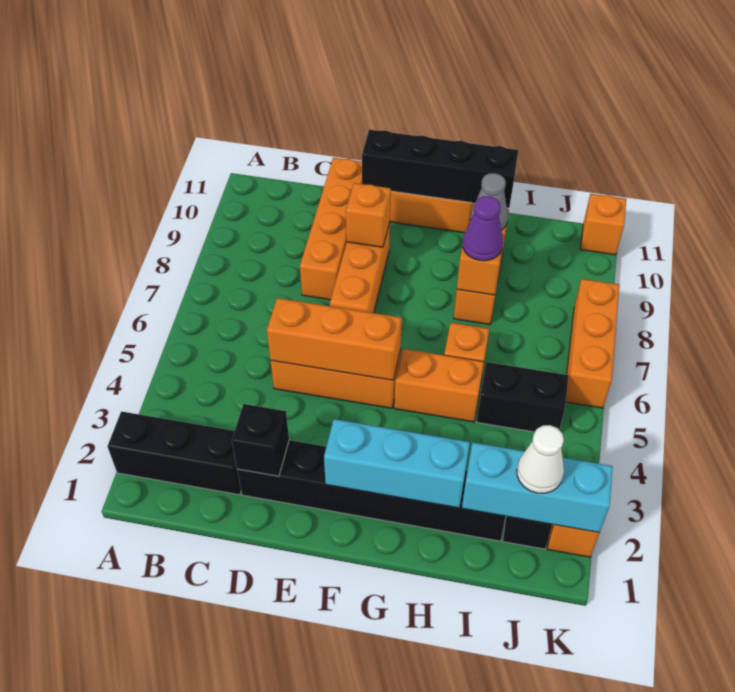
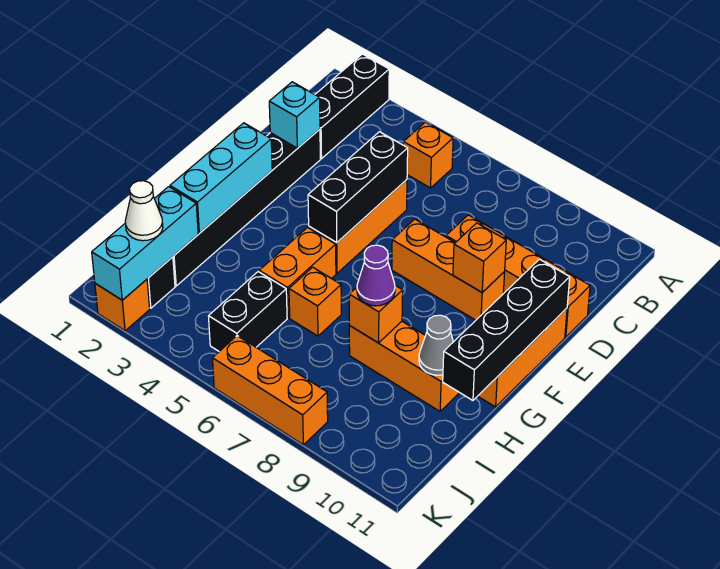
black 1x1 brick [232,404,289,476] -> cyan 1x1 brick [269,82,320,148]
orange 1x3 brick [267,298,402,380] -> black 1x3 brick [308,132,408,243]
orange 1x1 brick [581,194,626,255] -> orange 1x1 brick moved to [403,122,453,188]

